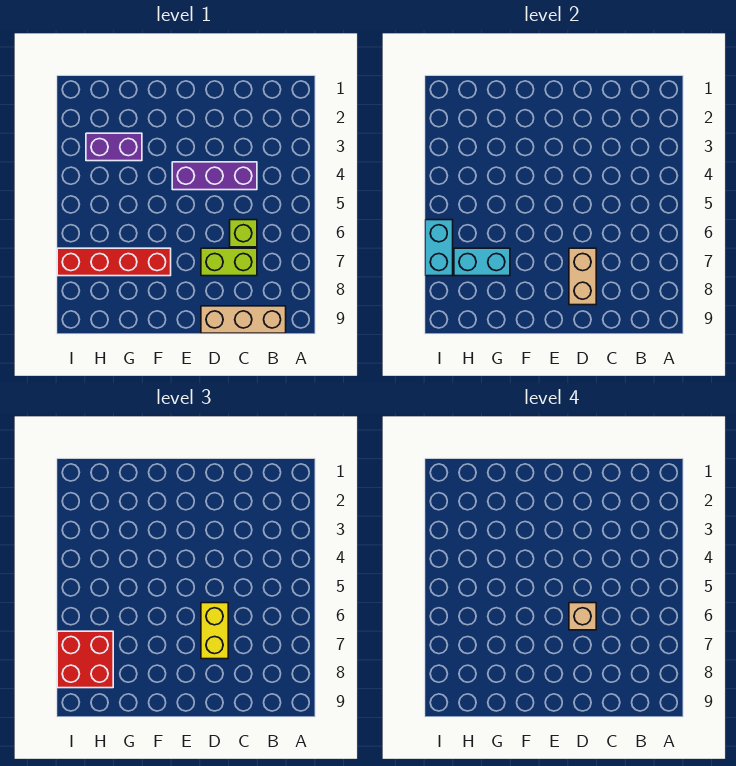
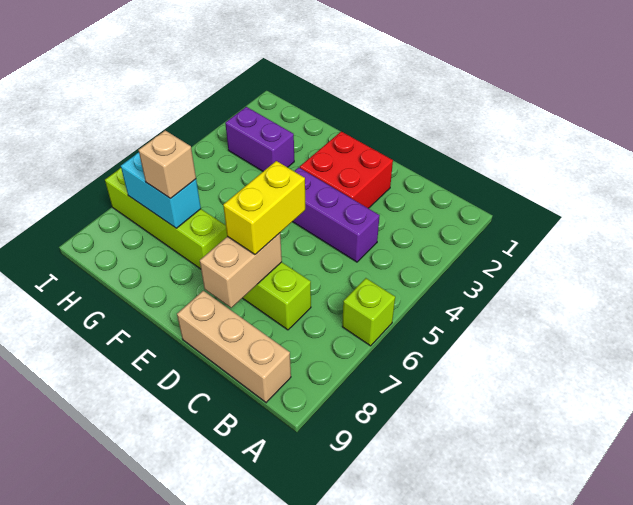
lime 1x1 brick [230,220,257,247] -> lime 1x1 brick moved to [342,278,395,346]
tan 1x1 brick [569,603,596,630] -> tan 1x1 brick moved to [139,130,196,199]
red 1x4 brick [57,248,171,276] -> lime 1x4 brick [105,168,227,269]
red 2x2 brick [57,631,113,688] -> red 2x2 brick moved to [300,132,393,208]
cyan 1x2 brick [425,220,453,276] -> none

